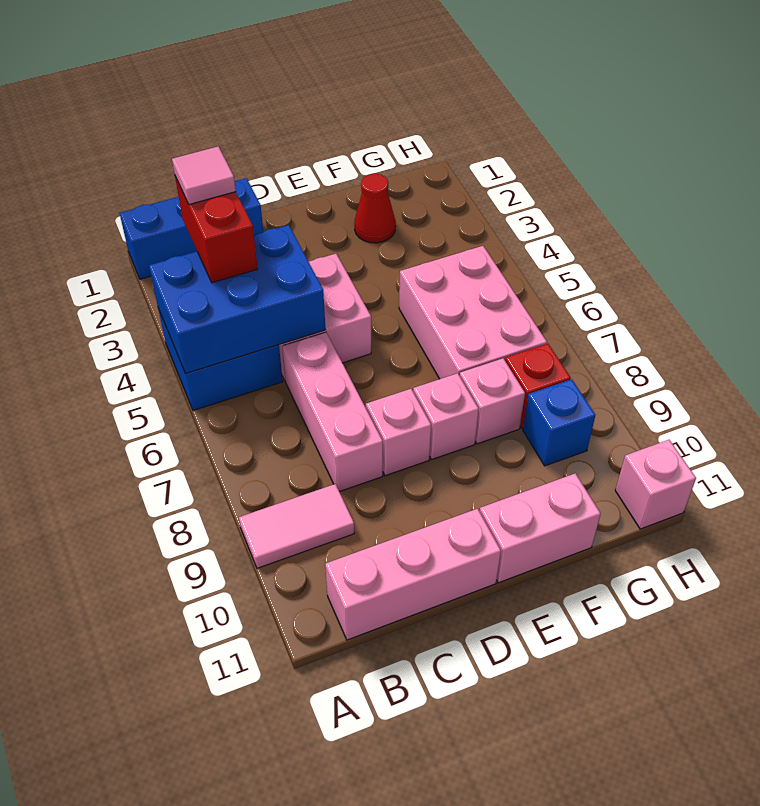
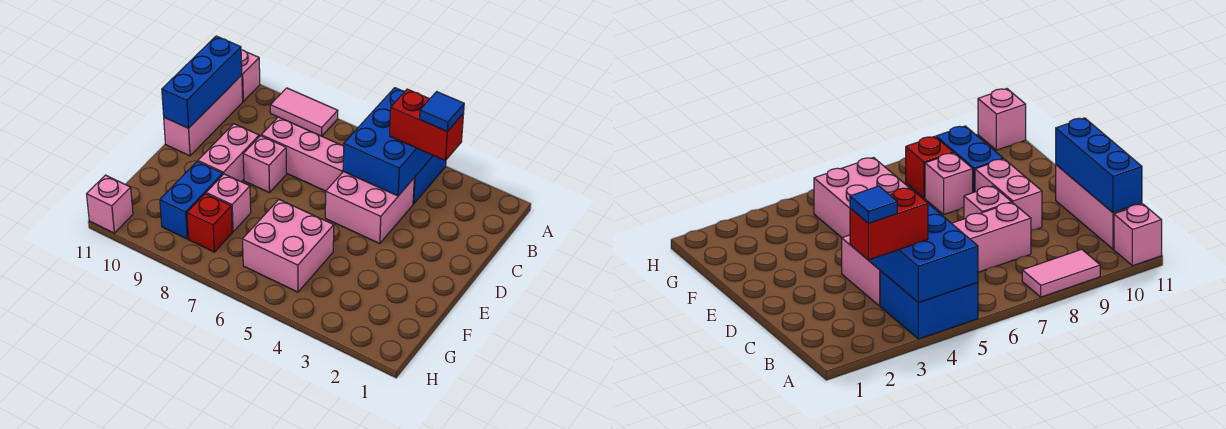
blue 1x3 brick [120,178,263,279] -> blue 1x3 brick moved to [162,36,242,128]
pink 1x2 tile [239,484,354,568] -> pink 1x2 tile turned to [270,88,338,136]
pink 1x1 tile [172,146,236,205] -> blue 1x1 tile [420,92,464,131]
pink 1x1 brick [413,373,479,460] -> pink 1x1 brick moved to [241,50,260,101]
pink 1x2 brick [480,473,601,583] -> pink 1x2 brick moved to [198,124,259,182]
red 1x1 cone [354,174,396,243] -> none
pink 2x3 brick [399,246,547,379] -> pink 2x2 brick [243,200,334,292]
blue 1x1 brick [523,379,595,466] -> blue 1x2 brick [160,162,223,239]

